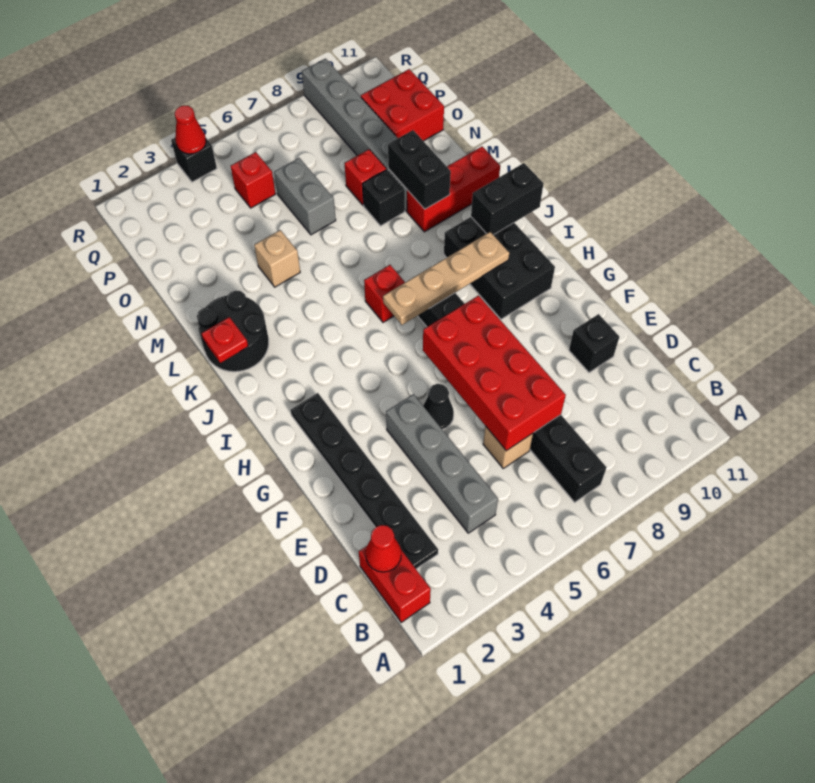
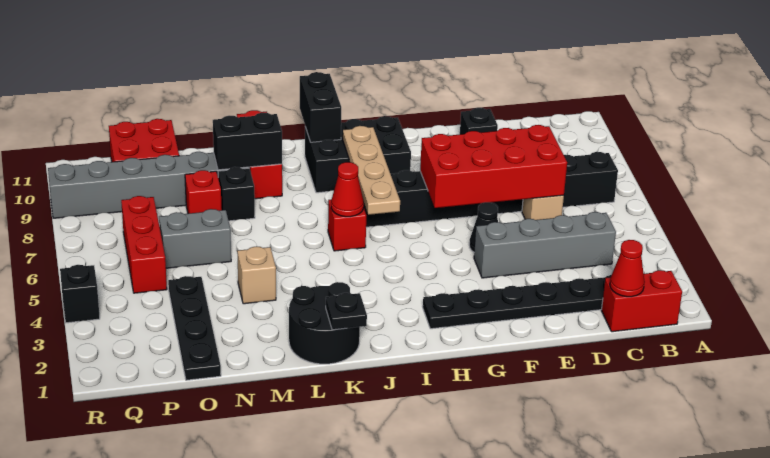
red 1x1 plate [201,317,248,363] -> black 1x1 plate [326,293,367,330]
none -> black 1x4 plate [168,276,221,380]
red 1x1 brick [231,152,275,208] -> red 1x3 brick [121,196,167,293]
red 1x1 cone [175,105,206,154] -> red 1x1 cone moved to [331,162,364,217]

